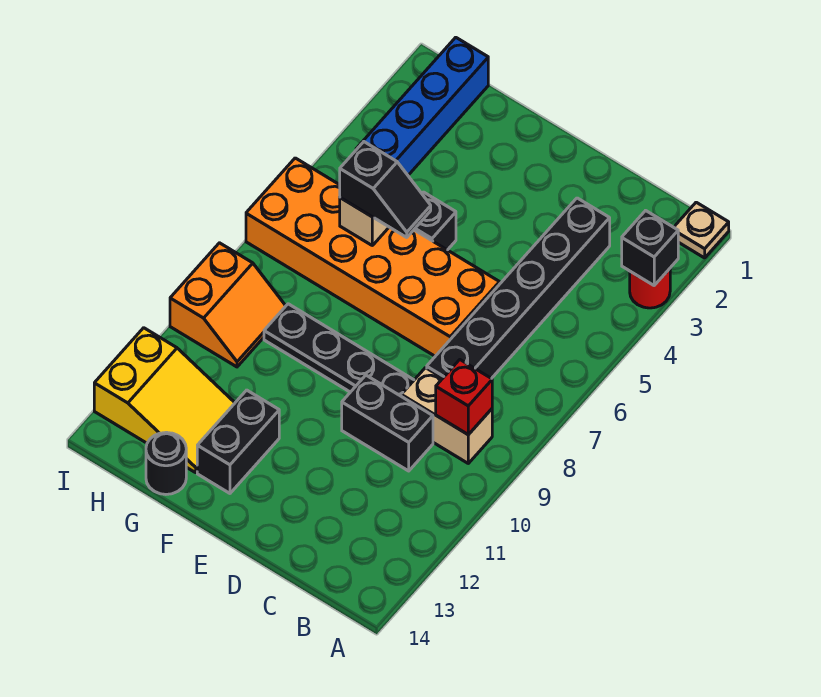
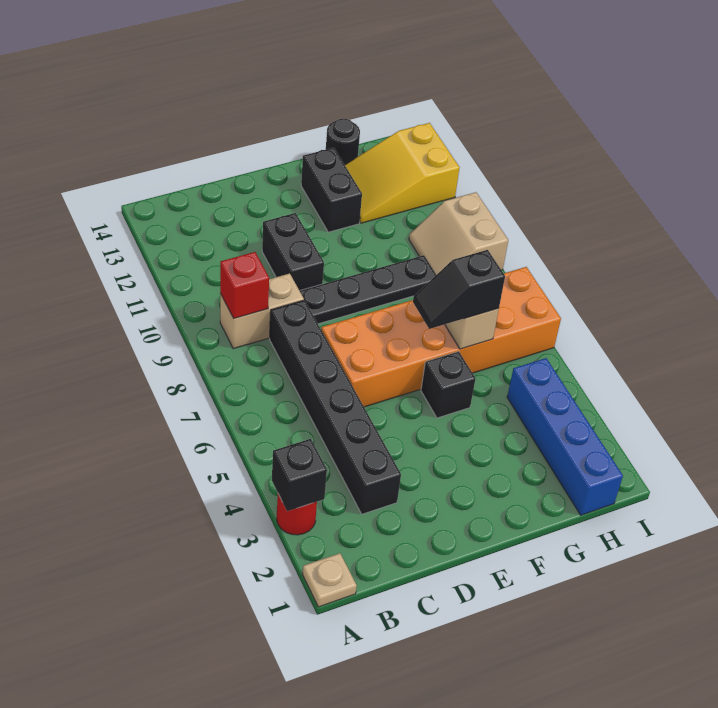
black 1x2 brick [342,375,433,471] -> black 1x2 brick turned to [262,213,324,291]
orange 2x2 slope [170,243,286,367] -> tan 2x2 slope [409,192,508,275]

